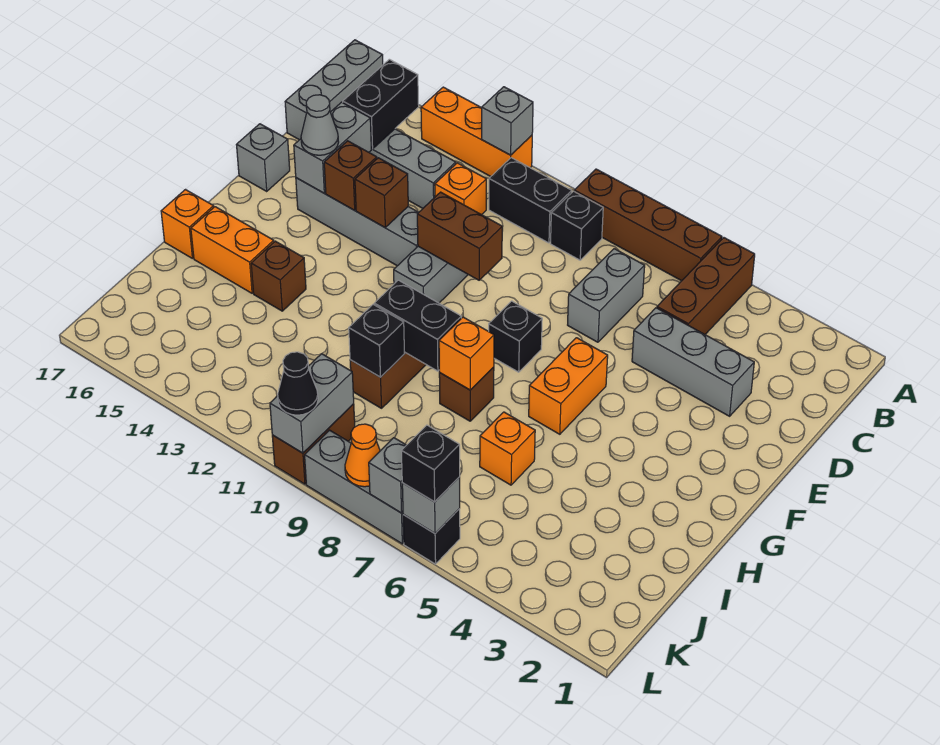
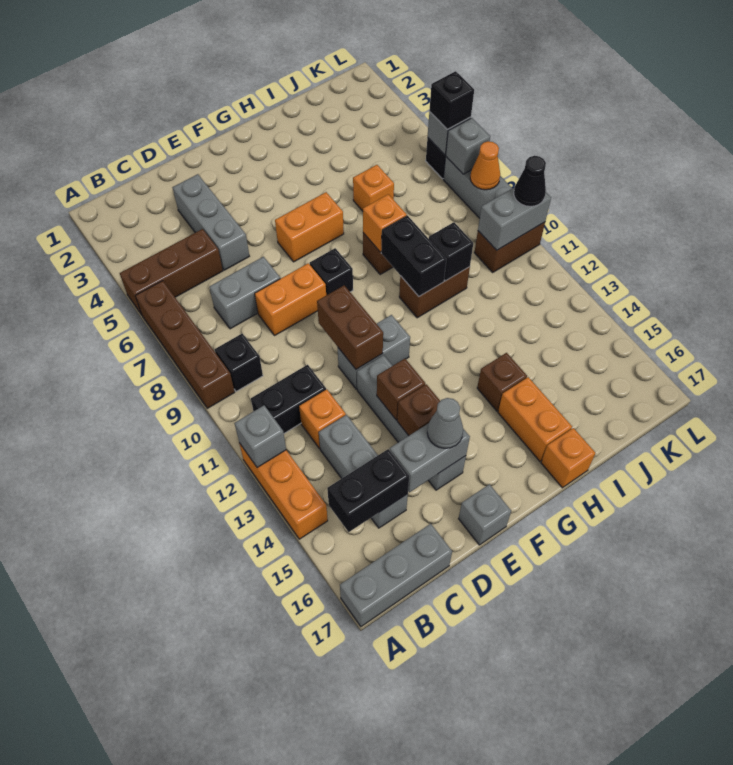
black 1x2 brick [489,158,572,243] -> black 1x2 brick turned to [251,365,326,433]
none -> orange 1x2 brick [255,263,326,336]

